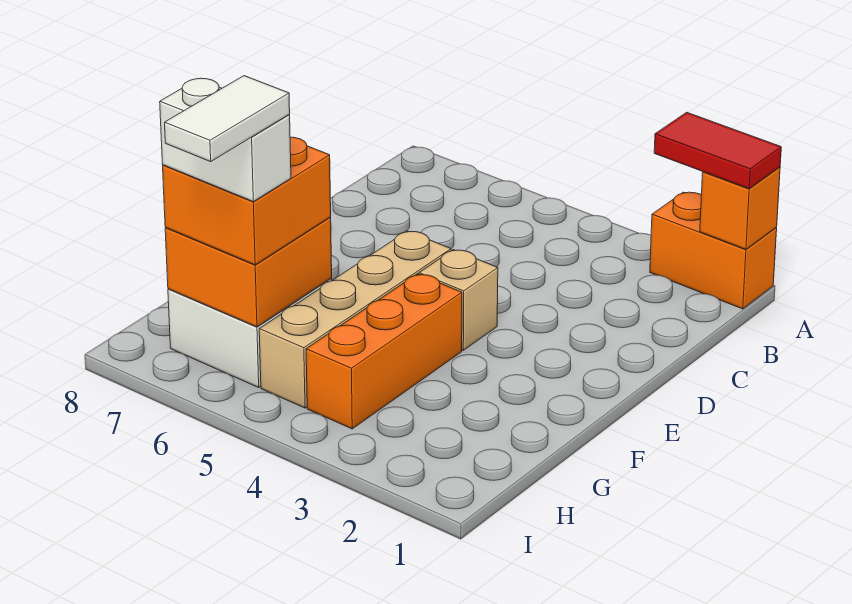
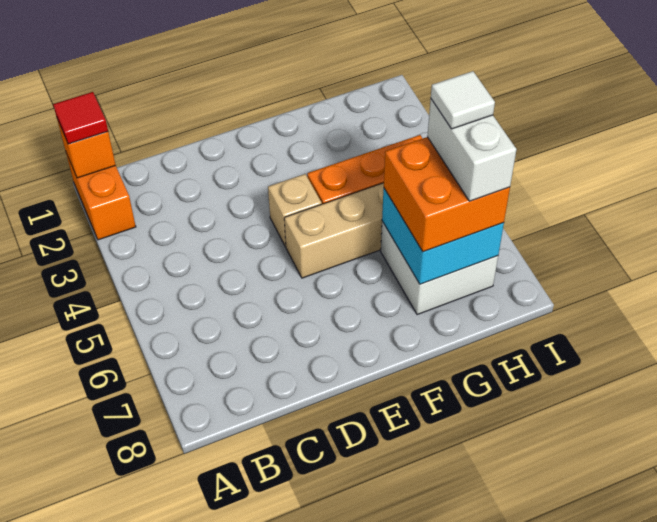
red 1x2 tile [654,112,781,189] -> red 1x1 tile [53,92,108,144]
orange 2x2 brick [165,217,332,327] -> cyan 2x2 brick [382,189,504,284]
white 1x2 tile [165,76,290,162] -> white 1x1 tile [431,71,495,129]

